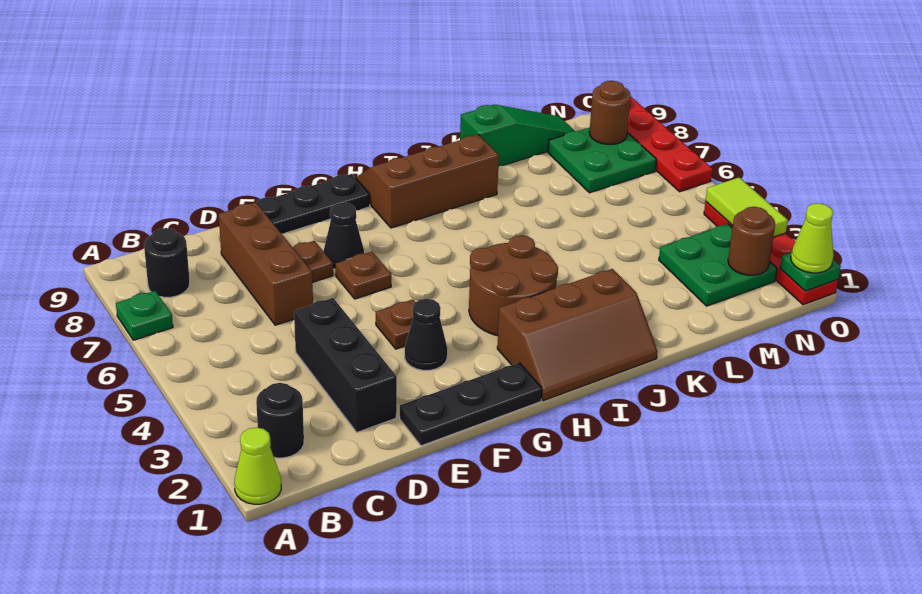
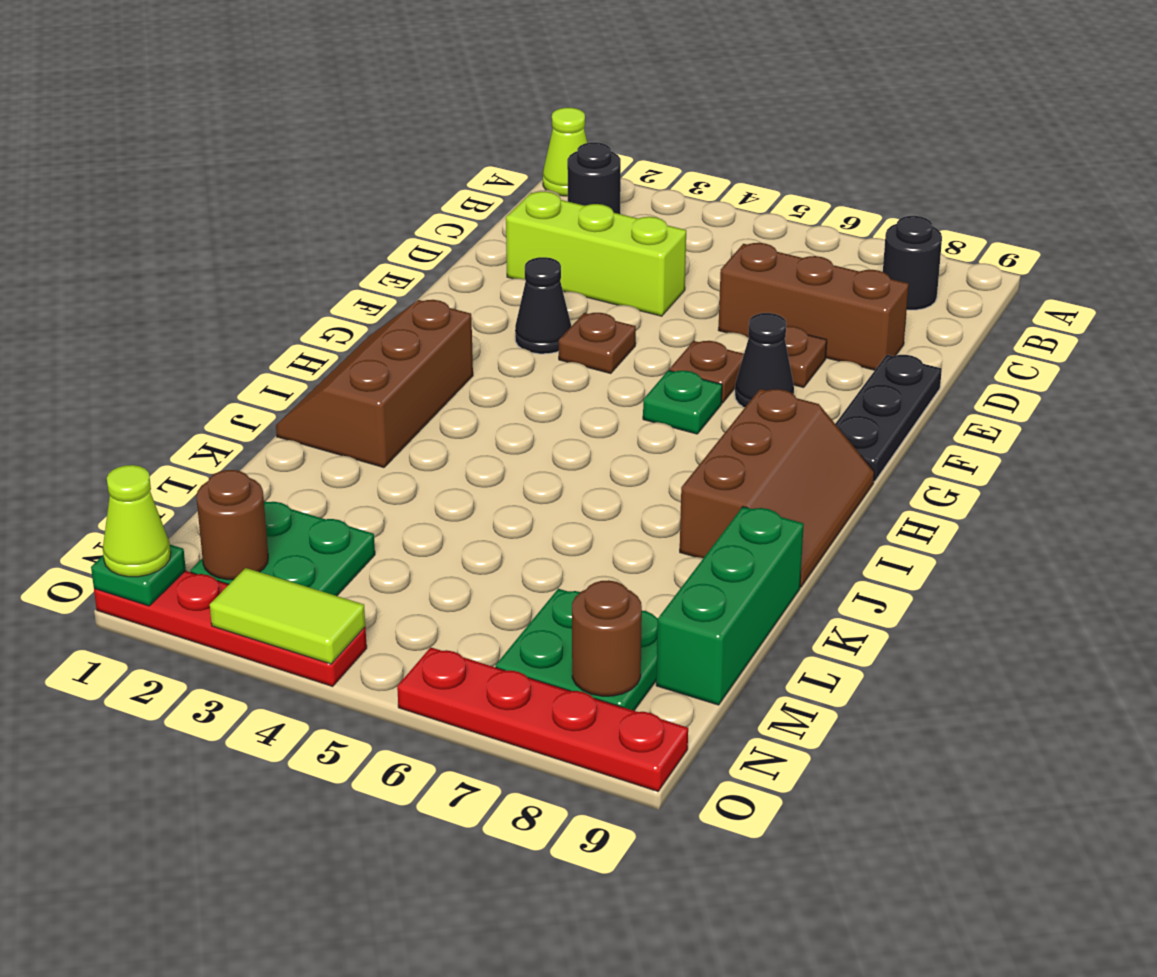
green 1x1 plate [116,291,173,340] -> green 1x1 plate moved to [643,370,722,434]
black 1x3 brick [294,298,397,432] -> lime 1x3 brick [506,191,686,316]
black 1x3 plate [400,363,542,446] -> none
brown 2x2 round brick [469,235,558,336] -> none
green 1x3 slope [460,104,575,167] -> green 1x3 brick [656,507,804,705]

